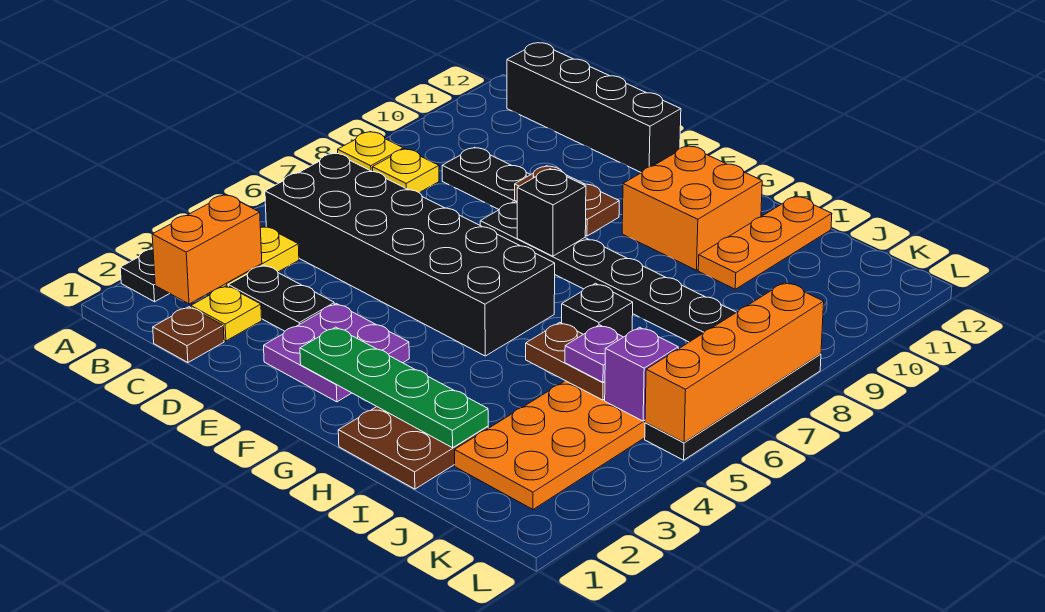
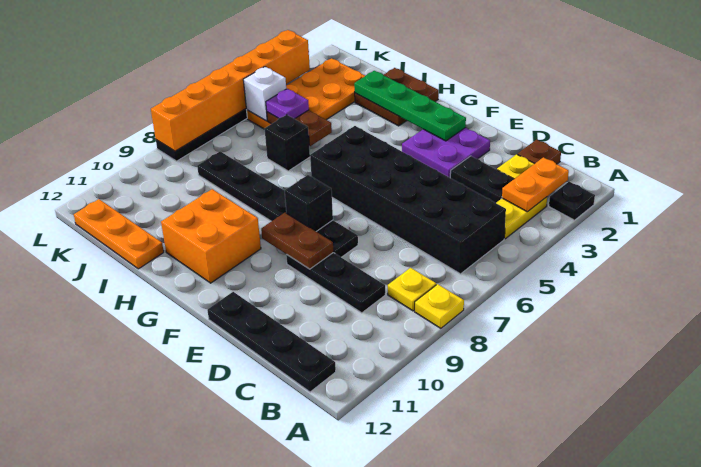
orange 1x2 brick [152,195,262,304] -> orange 1x2 plate [502,157,569,212]
black 1x4 brick [507,43,681,173] -> black 1x4 plate [207,292,336,392]
orange 1x3 plate [698,196,832,289] -> orange 1x3 plate turned to [74,199,164,269]
purple 1x1 brick [605,327,678,421] -> white 1x1 brick [243,67,286,121]
orange 1x4 brick [645,282,824,442] -> orange 1x6 brick [151,30,310,151]

